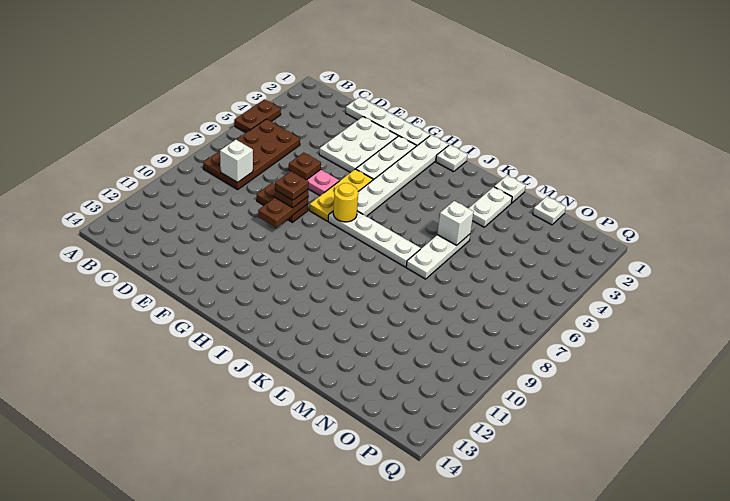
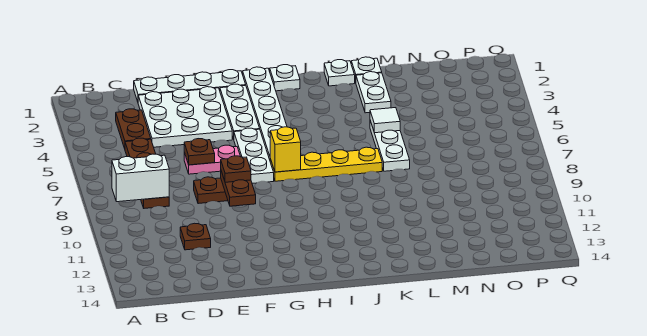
brown 1x2 plate [234,99,281,133] -> brown 1x2 plate moved to [116,109,151,149]
brown 2x4 plate [203,119,300,190] -> brown 1x4 plate [125,138,169,208]
white 1x1 brick [220,140,253,182] -> white 1x2 brick [112,154,169,202]
white 2x3 plate [319,117,398,173] -> white 3x3 plate [138,87,232,147]
brown 1x1 plate [275,171,309,200] -> brown 1x1 plate moved to [180,223,211,250]
yellow 1x3 plate [309,169,373,221] -> white 1x3 plate [234,128,274,183]
white 1x4 plate [328,211,421,267] -> yellow 1x4 plate [270,147,382,181]
yellow 1x1 round brick [333,183,358,222] -> yellow 1x1 brick [270,127,301,172]
white 1x1 brick [437,201,474,245] -> white 1x1 tile [370,108,400,133]
white 1x1 plate [533,196,566,225] -> white 1x1 plate moved to [324,60,355,86]

